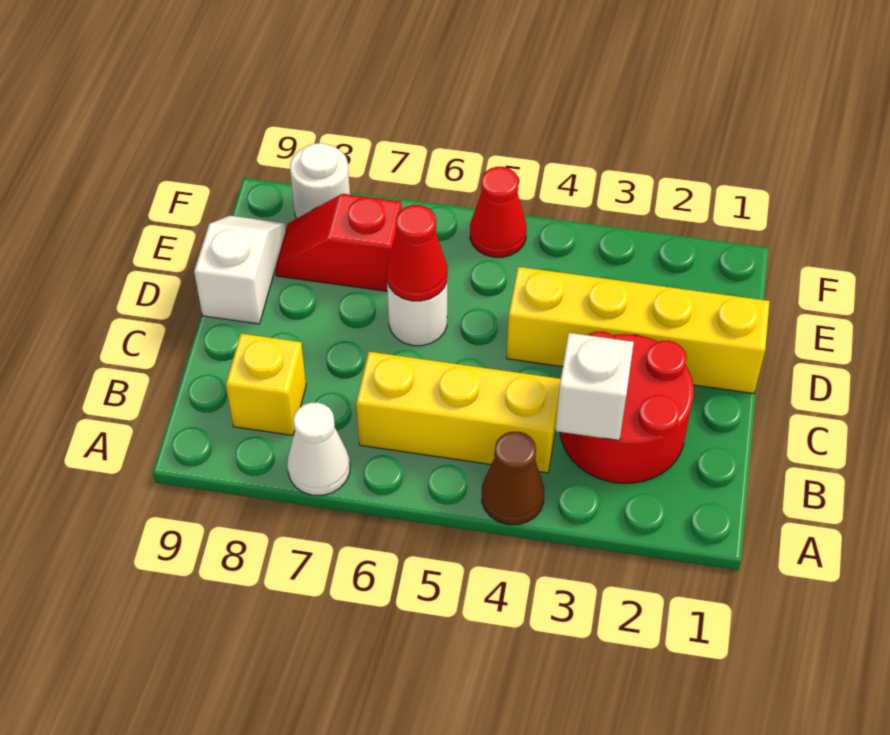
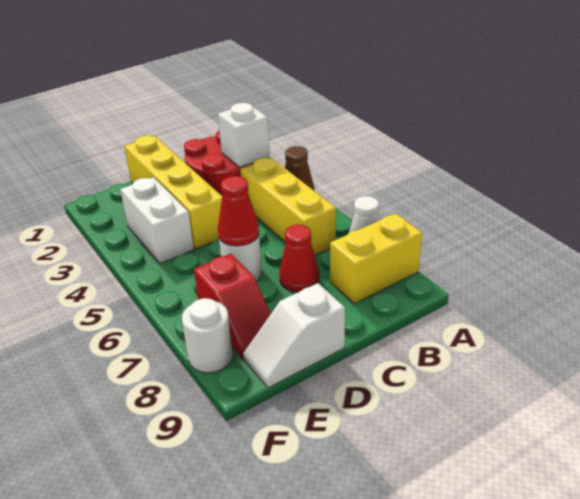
yellow 1x1 brick [226,334,306,435] -> yellow 1x2 brick [330,214,422,304]
none -> white 1x2 brick [120,177,194,264]
red 1x1 cone [470,167,526,257] -> red 1x1 cone moved to [279,225,319,292]

